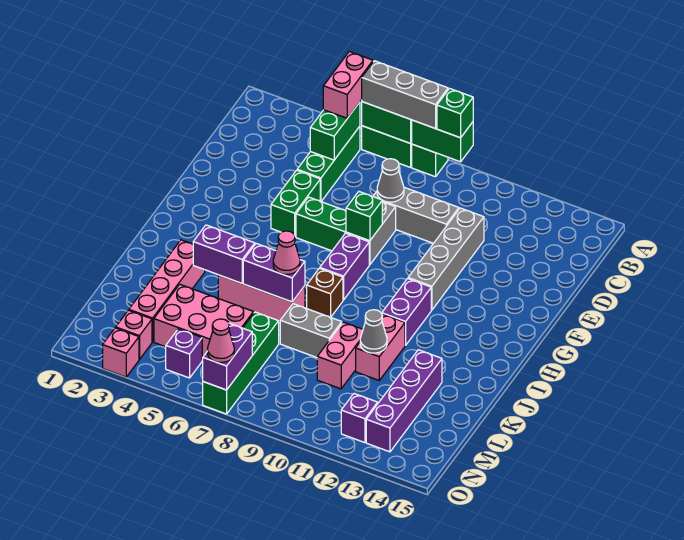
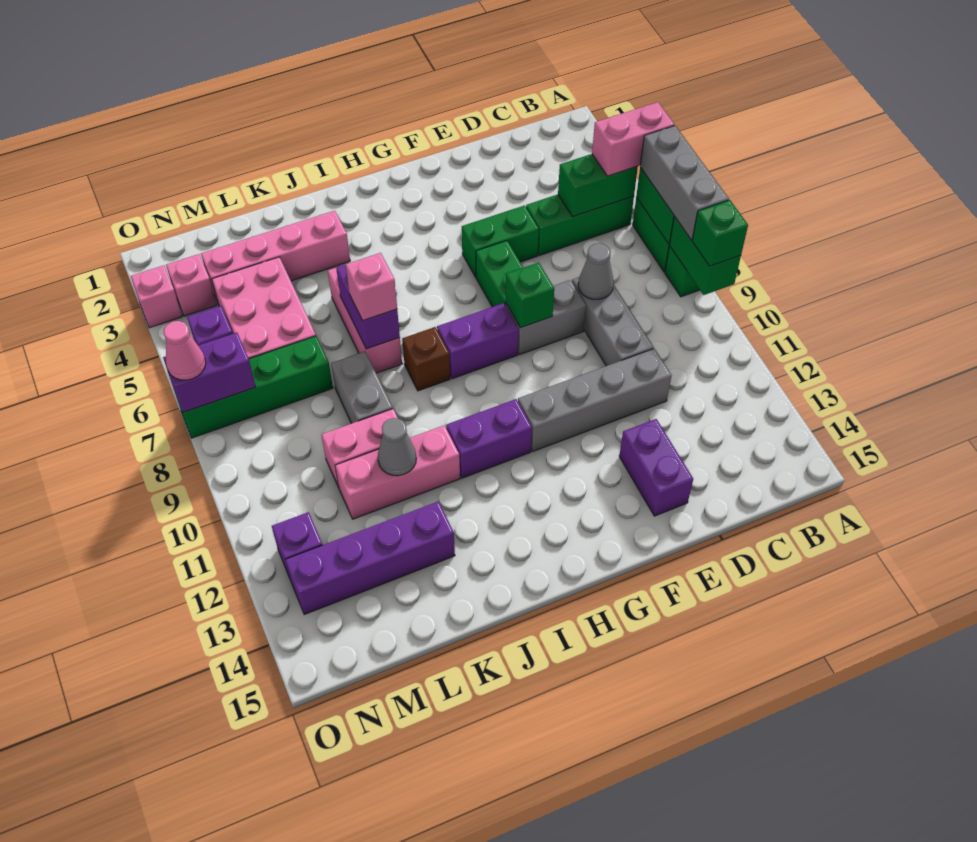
purple 1x2 brick [193,225,255,283] -> purple 1x2 brick moved to [619,419,693,516]
pink 1x1 cone [273,231,300,274] -> pink 1x1 brick [346,253,397,321]
pink 1x2 brick [356,314,405,380] -> pink 1x3 brick [335,425,460,519]

